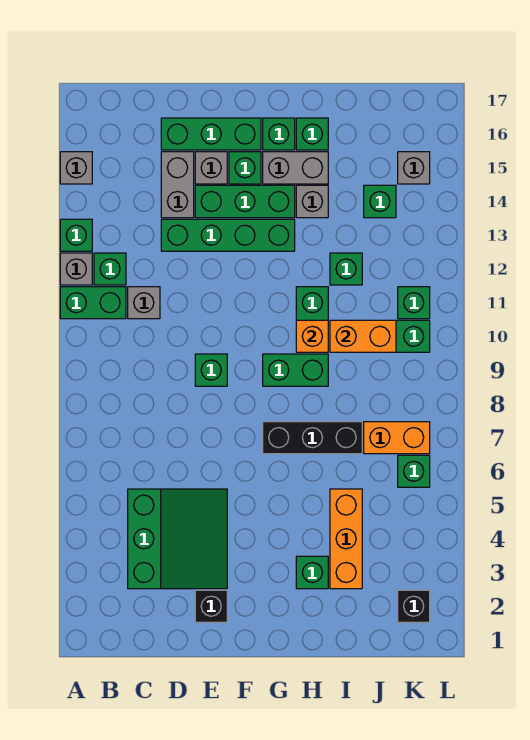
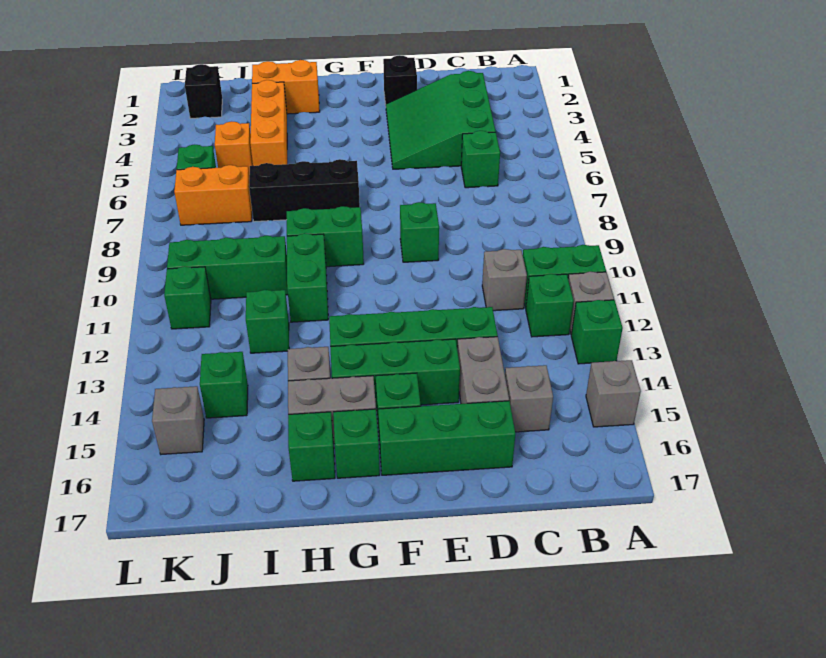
grey 1x1 brick [195,152,227,184] -> grey 1x1 brick moved to [505,365,553,432]
green 1x1 brick [296,556,328,589] -> green 1x1 brick moved to [461,131,500,188]
orange 1x1 brick [296,320,328,352] -> orange 1x1 brick moved to [215,121,253,175]
orange 1x2 brick [330,320,396,352] -> orange 1x2 brick moved to [252,60,320,114]

